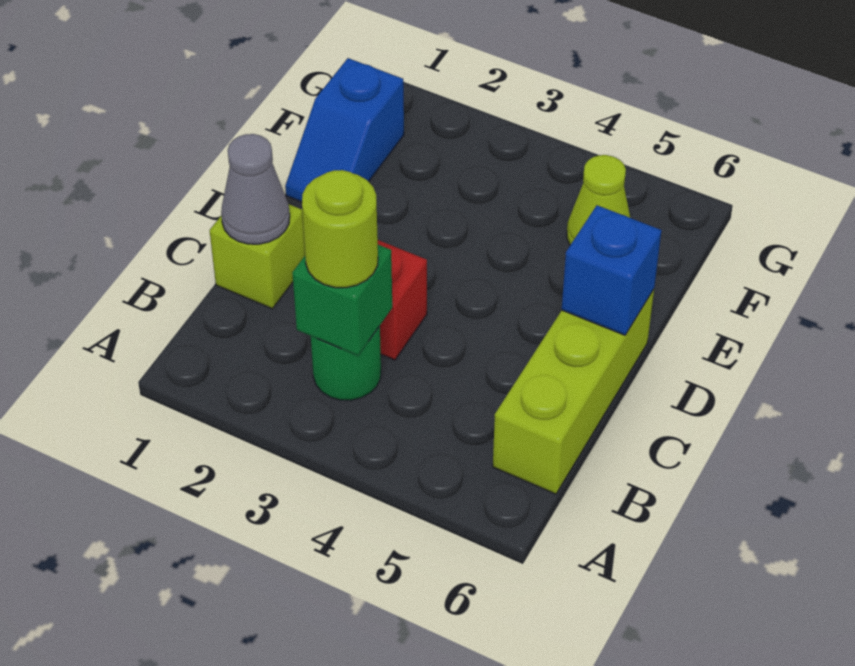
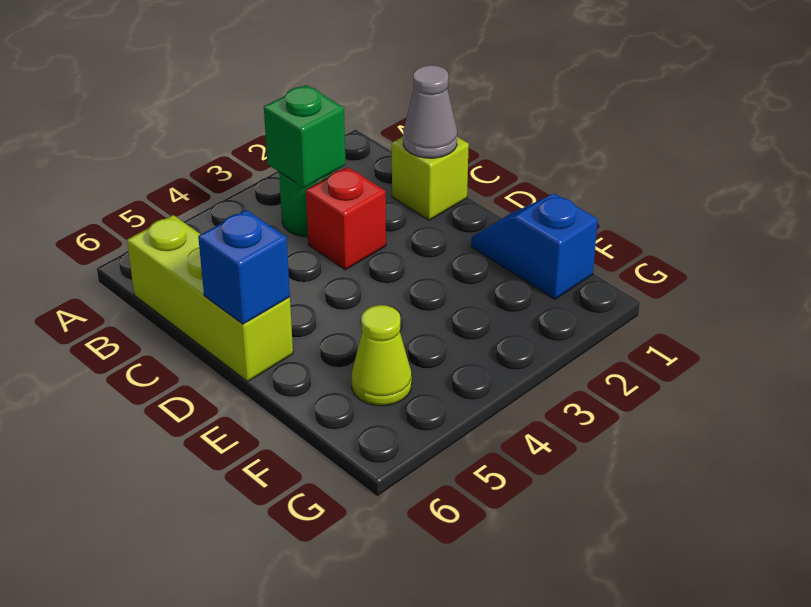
lime 1x1 round brick [302,170,378,288] -> none

